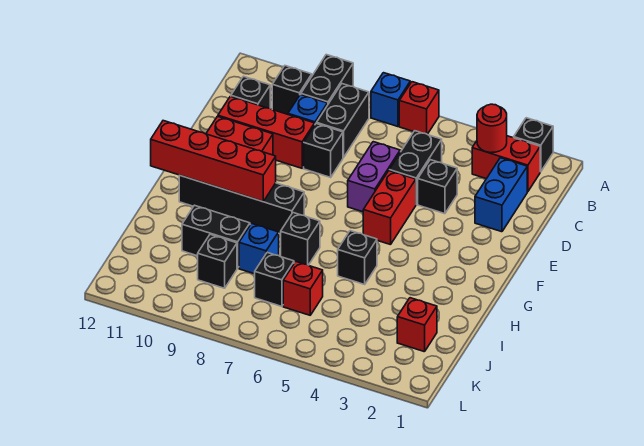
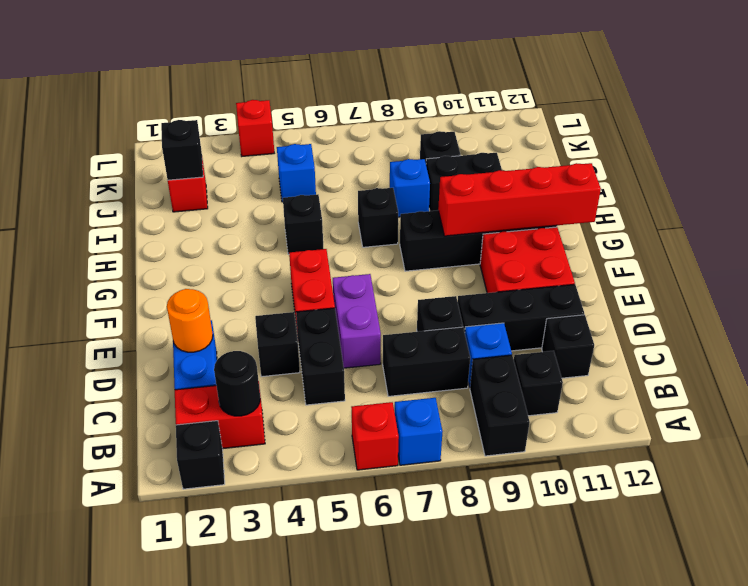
red 1x1 round brick [477,104,507,153] -> black 1x1 round brick [214,351,260,416]
black 1x2 brick [317,84,369,157] -> black 1x2 brick turned to [383,327,470,396]
none -> orange 1x1 round brick [167,289,213,352]
red 1x3 brick [218,96,315,168] -> black 1x3 brick [458,284,584,351]
none -> blue 1x1 brick [277,144,316,202]
red 1x1 brick [283,262,323,315] -> red 1x1 brick moved to [236,100,274,156]
black 1x1 brick [255,253,294,306] -> black 1x1 brick moved to [161,120,203,180]

